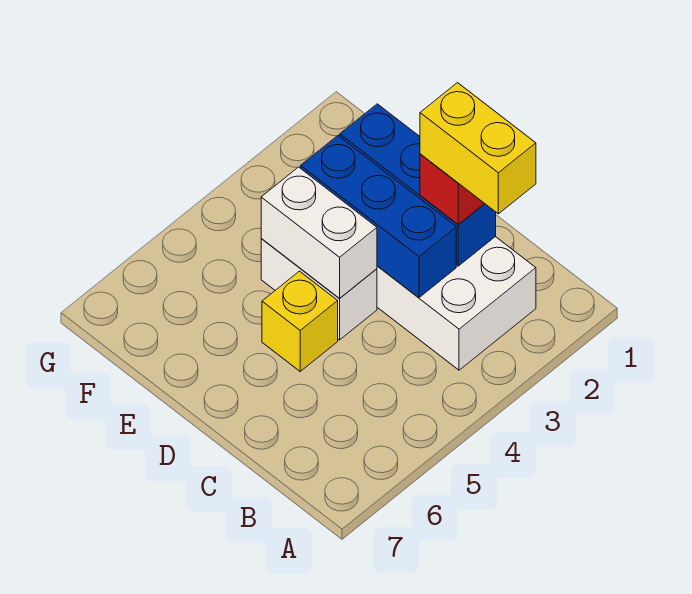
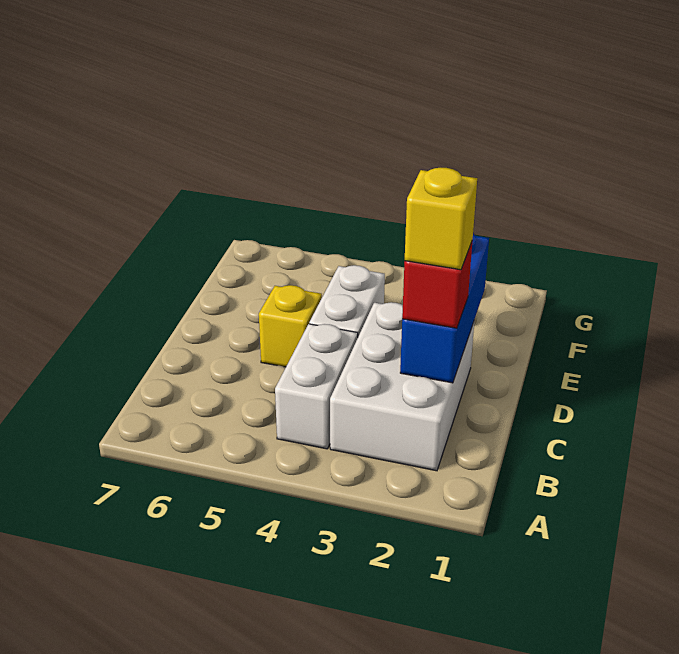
yellow 1x2 brick [420,83,536,214] -> yellow 1x1 brick [405,168,477,270]
blue 1x3 brick [301,136,456,298] -> none
white 1x2 brick [261,167,377,299] -> white 1x2 brick moved to [275,324,358,449]

